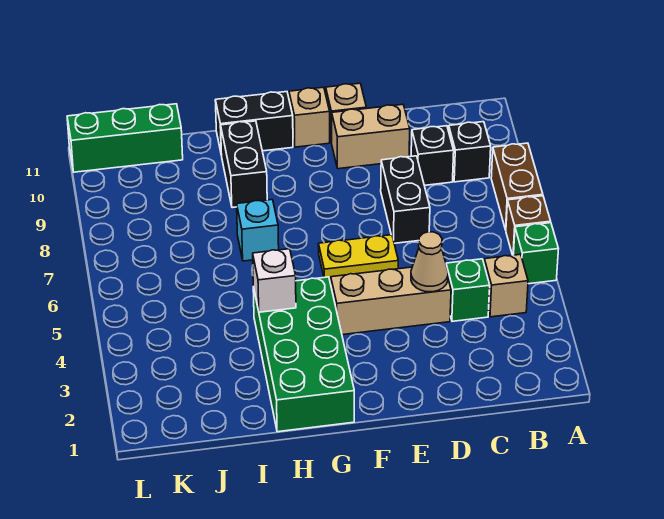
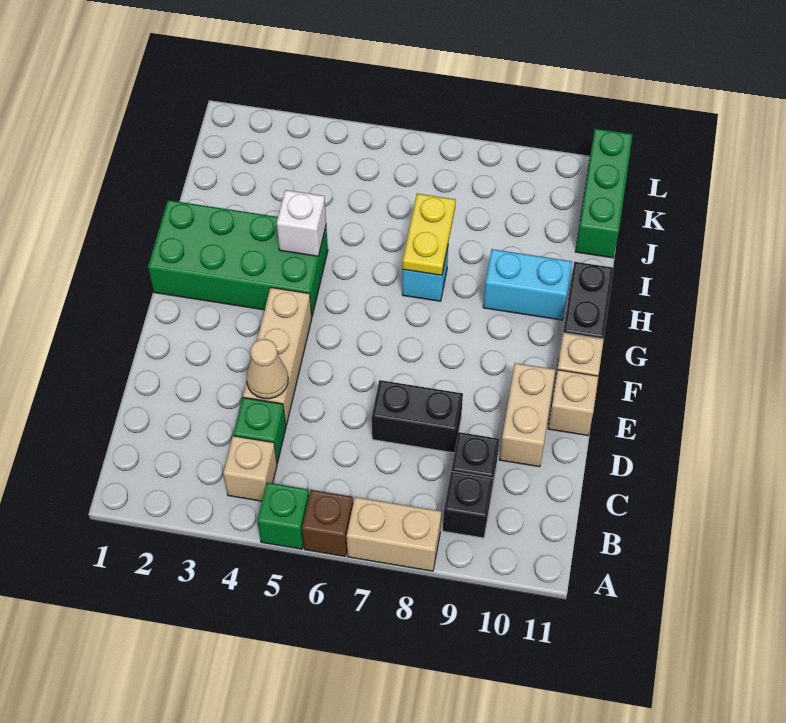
brown 1x2 brick [491,143,543,230] -> tan 1x2 brick [347,497,441,571]
yellow 1x2 plate [318,235,398,279] -> yellow 1x2 plate moved to [403,194,456,275]
black 1x2 brick [221,121,267,208] -> cyan 1x2 brick [483,249,572,320]

